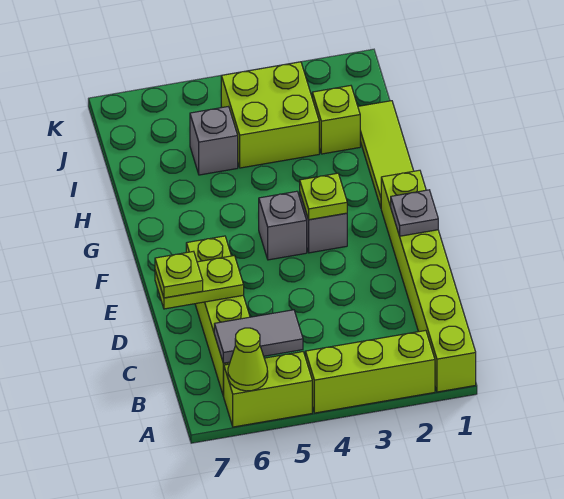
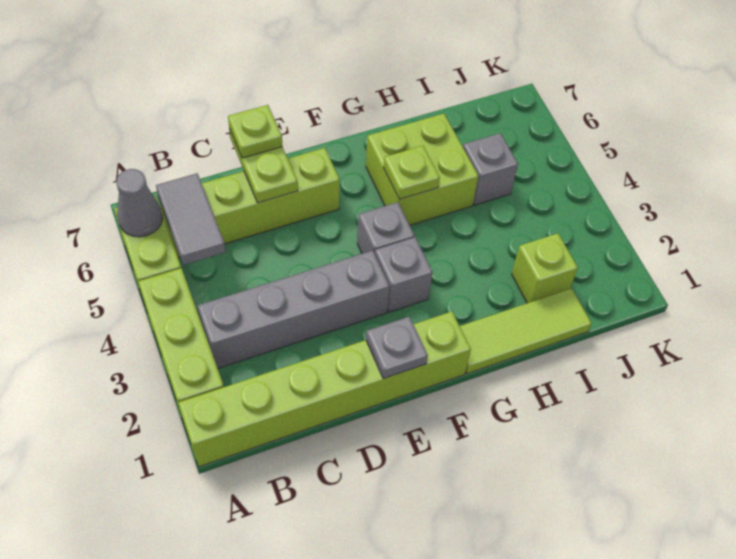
lime 1x1 cone [228,328,268,391] -> grey 1x1 cone [116,169,163,237]
none -> grey 1x4 brick [198,250,389,368]
lime 1x1 plate [300,173,347,220] -> lime 1x1 plate moved to [383,146,440,199]
lime 2x2 brick [221,62,319,168] -> lime 2x2 brick moved to [366,114,478,225]

